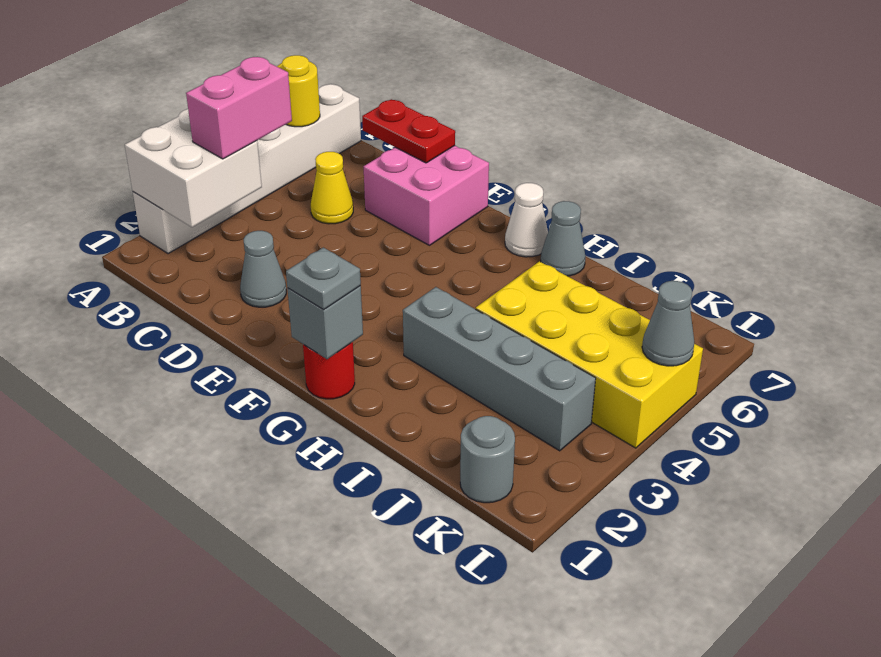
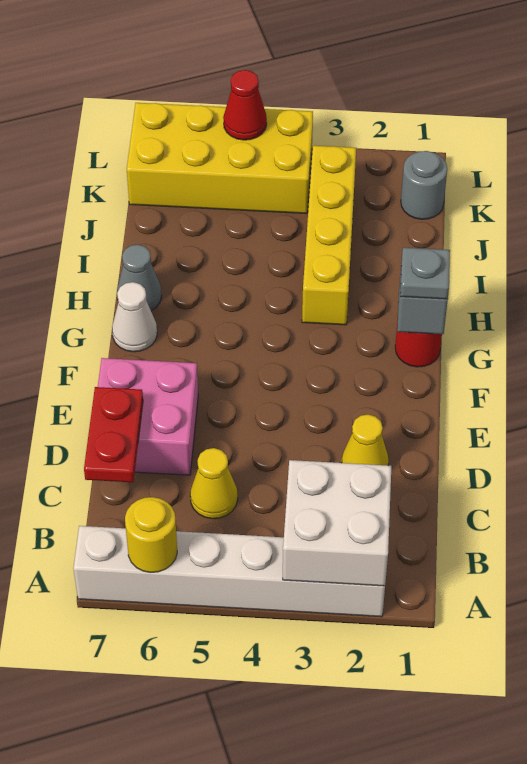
pink 1x2 brick [186,57,292,159] -> none
grey 1x1 cone [240,231,286,307] -> yellow 1x1 cone [342,415,389,465]
grey 1x4 brick [403,287,596,451] -> yellow 1x4 brick [302,146,356,325]
yellow 2x4 brick [476,261,703,448] -> yellow 2x4 brick turned to [127,103,313,214]
grey 1x1 cone [642,281,694,366] -> red 1x1 cone [223,70,267,140]

